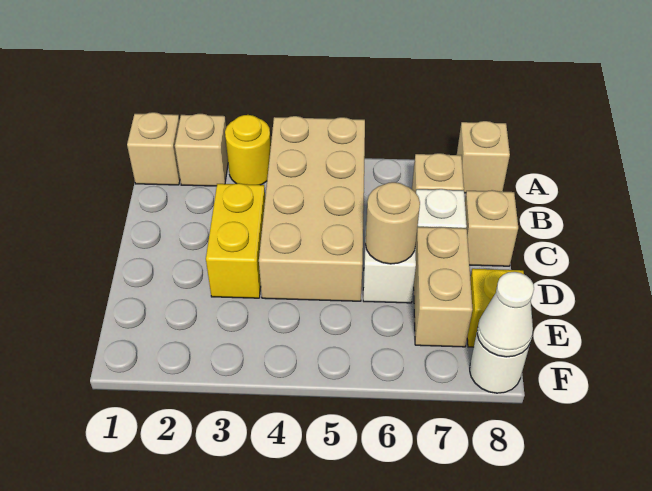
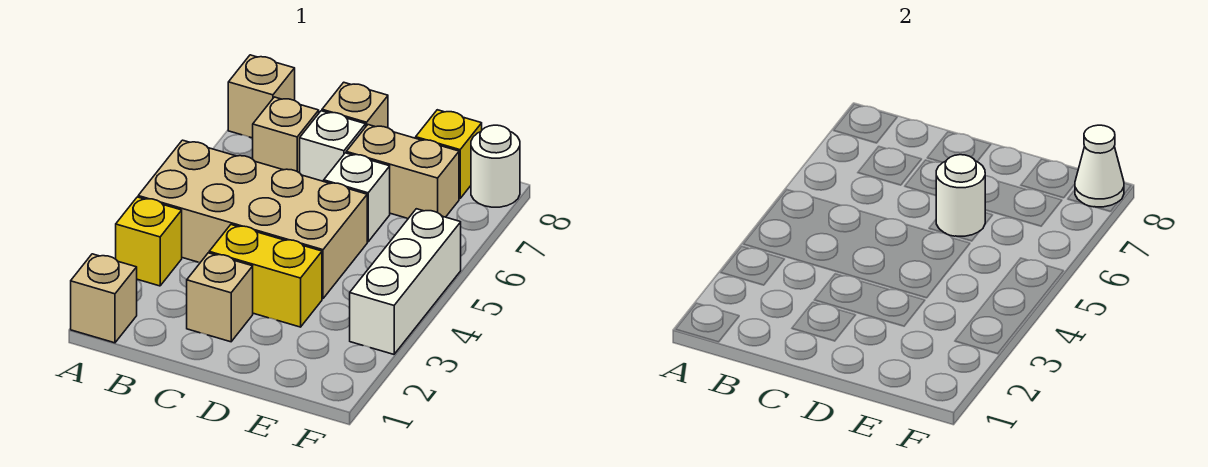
tan 1x1 brick [175,114,228,186] -> tan 1x1 brick moved to [187,253,253,342]
yellow 1x1 round brick [225,115,271,185] -> yellow 1x1 brick [116,197,182,286]
tan 1x1 round brick [365,182,420,264] -> white 1x1 round brick [936,155,985,236]
none -> white 1x3 brick [350,209,461,354]

